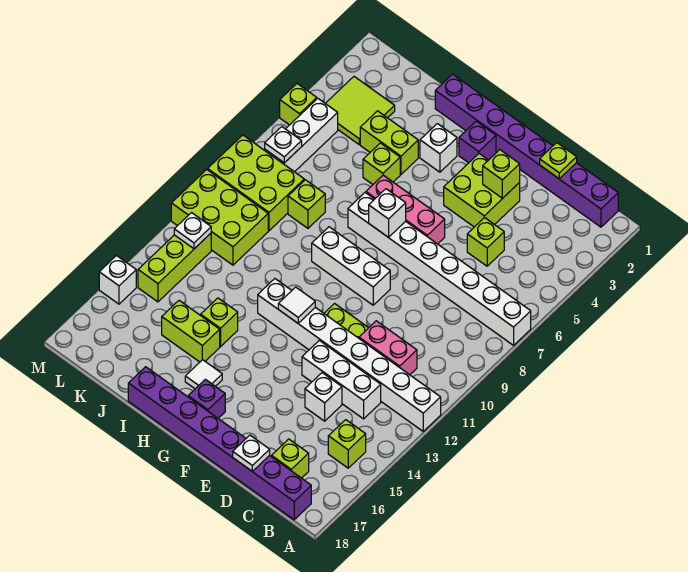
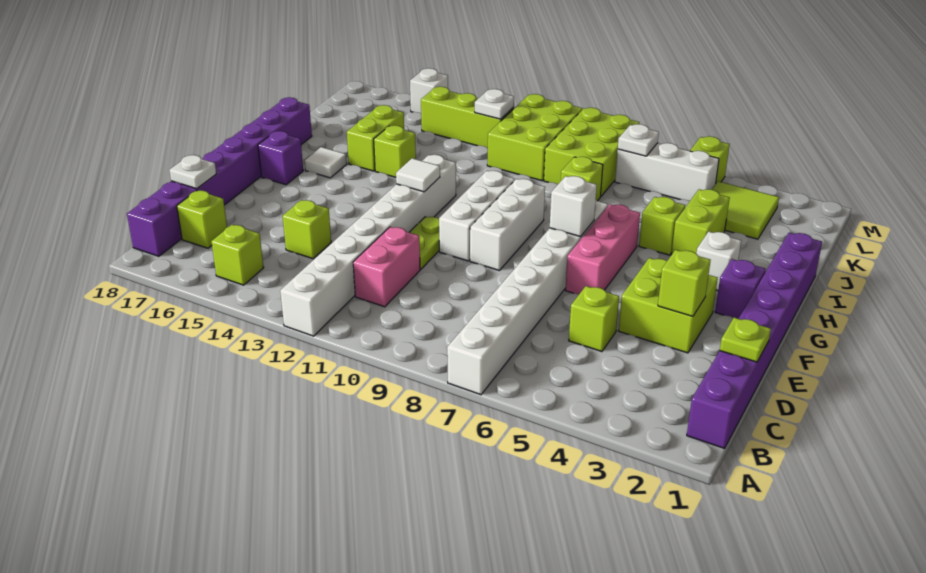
white 1x3 brick [302,340,381,419] -> white 1x3 brick moved to [439,171,515,261]
white 1x1 brick [305,373,342,421] -> lime 1x1 brick [283,200,331,259]

